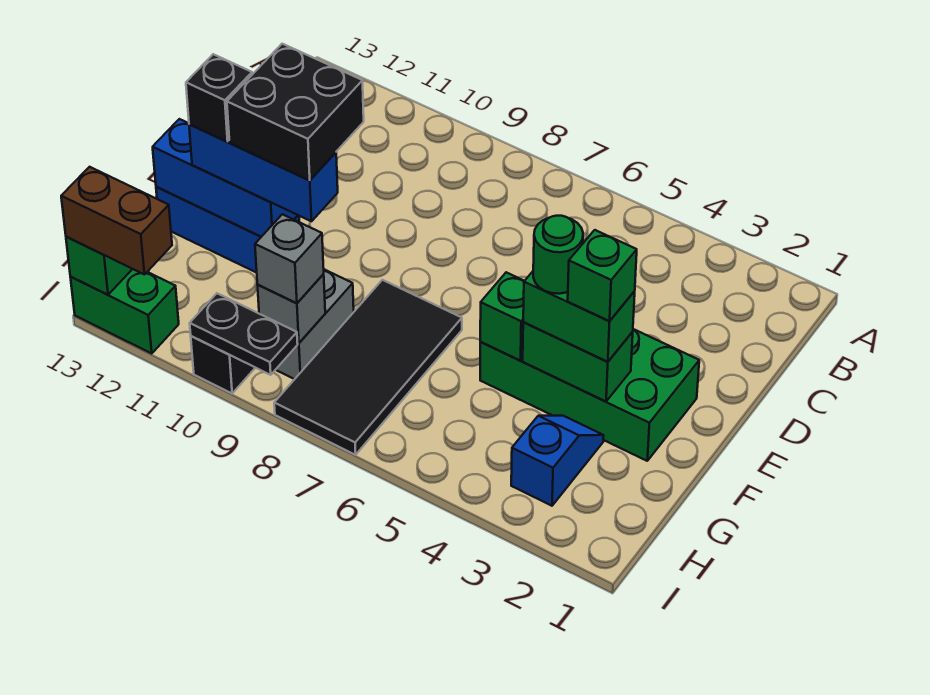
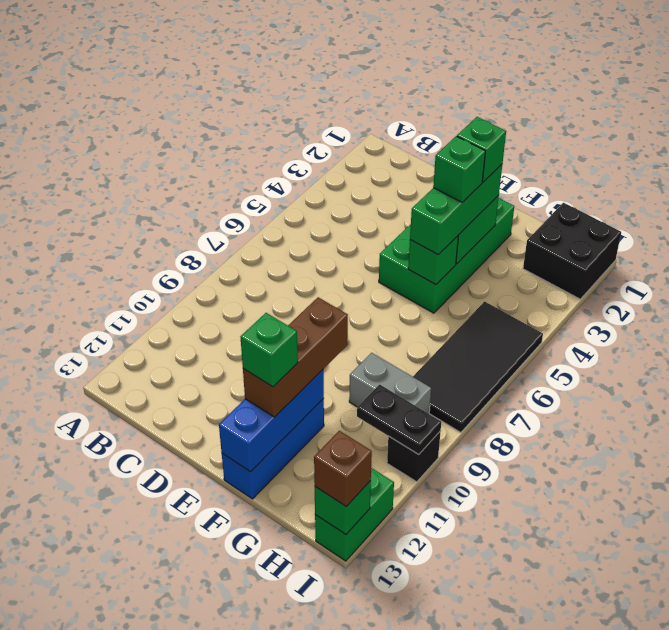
black 2x2 brick [227,44,364,180] -> black 2x2 brick moved to [523,203,621,299]
green 1x2 brick [523,272,635,362] -> green 1x3 brick [410,165,502,255]
green 1x1 round brick [533,216,583,294] -> green 1x1 brick [433,136,485,202]
black 2x4 tile [274,280,462,455] -> black 2x4 tile turned to [413,302,543,432]
blue 1x3 brick [189,124,338,221] -> brown 1x3 brick [243,297,348,417]
black 1x1 brick [186,54,252,142] -> green 1x1 brick [241,313,298,387]
blue 1x2 slope [511,416,604,506] -> none
grey 1x1 brick [258,274,325,343] -> none
grey 1x1 brick [255,214,324,303] -> none
black 1x2 plate [190,293,298,375] -> black 1x2 plate turned to [357,385,441,454]
brown 1x2 brick [61,167,172,275] -> brown 1x1 brick [314,431,372,507]

